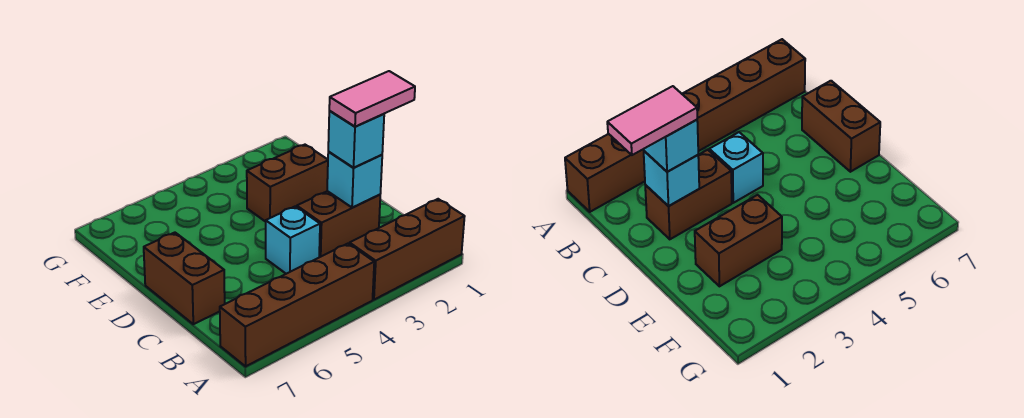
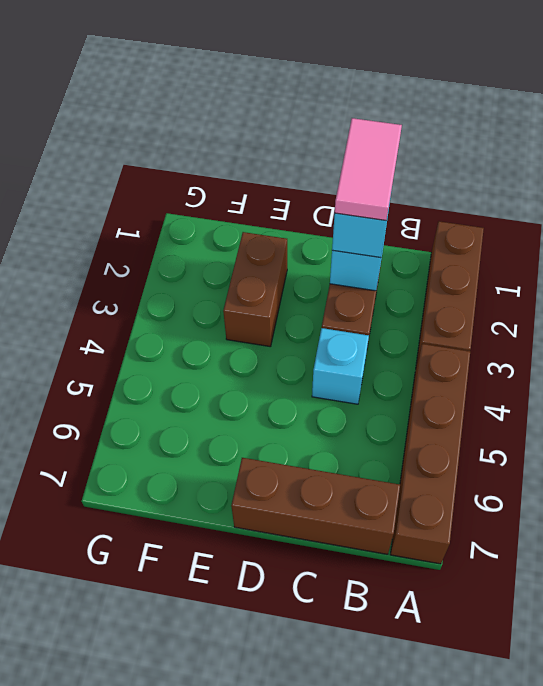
brown 1x2 brick [144,233,225,324] -> brown 1x3 brick [231,458,400,554]

